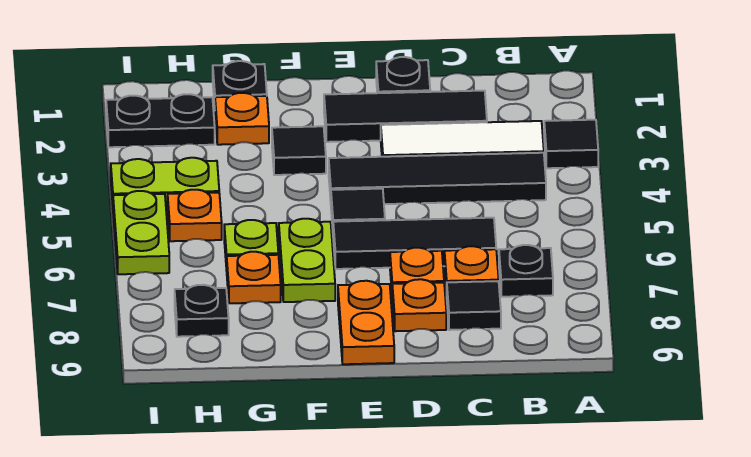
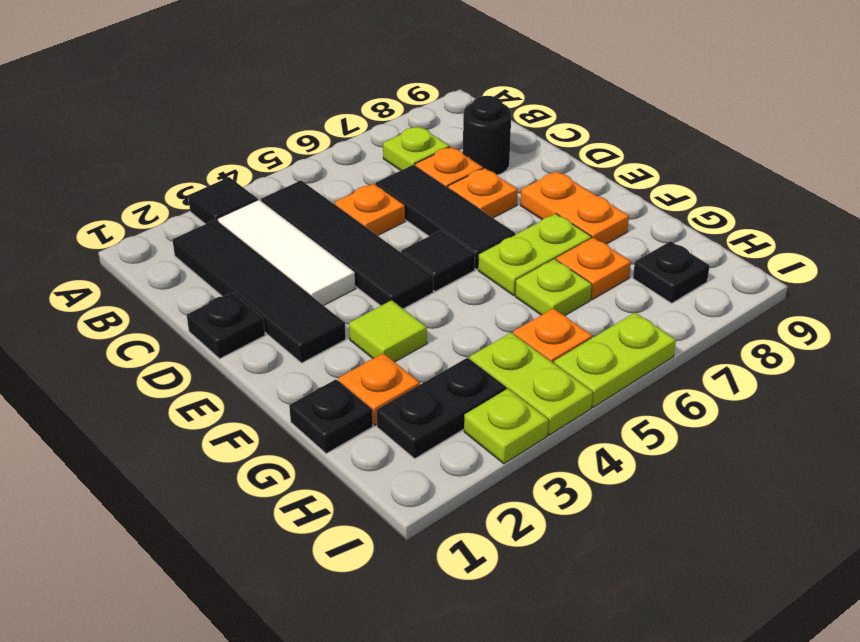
black 1x1 plate [499,245,553,297] -> lime 1x1 plate [383,126,450,171]
black 1x3 tile [324,91,487,142] -> black 1x4 tile [173,220,346,363]
black 1x1 tile [447,281,501,330] -> black 1x1 round brick [463,96,511,175]
orange 1x1 plate [392,279,446,331] -> orange 1x1 plate moved to [335,184,405,236]
orange 1x2 plate [338,281,394,364] -> orange 1x2 plate turned to [520,171,629,244]
black 1x1 tile [272,126,326,175] -> lime 1x1 tile [349,300,427,362]
black 1x2 plate [106,94,215,147] -> black 1x2 plate turned to [376,358,506,459]
none -> lime 1x1 plate [464,389,549,464]

